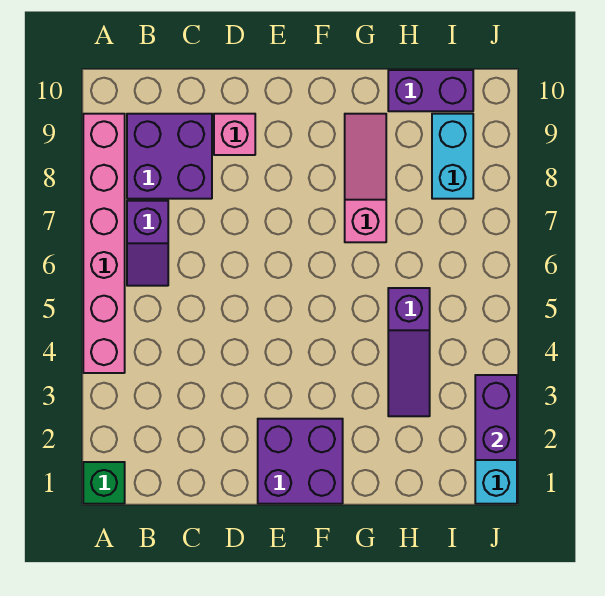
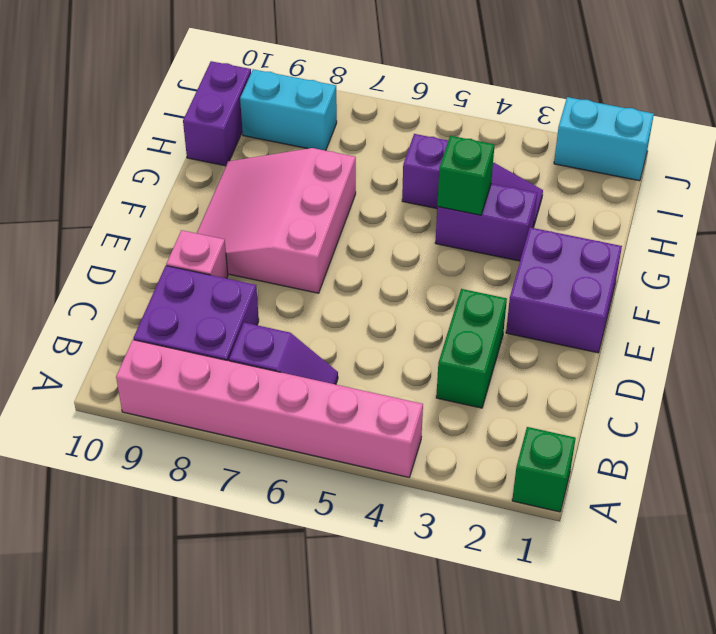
none -> green 1x2 brick [436,289,507,408]
none -> green 1x1 brick [437,136,495,215]
pink 1x3 slope [345,114,386,242] -> pink 3x3 slope [197,148,356,293]
purple 1x2 brick [475,375,517,460] -> purple 1x2 brick moved to [435,184,537,261]

